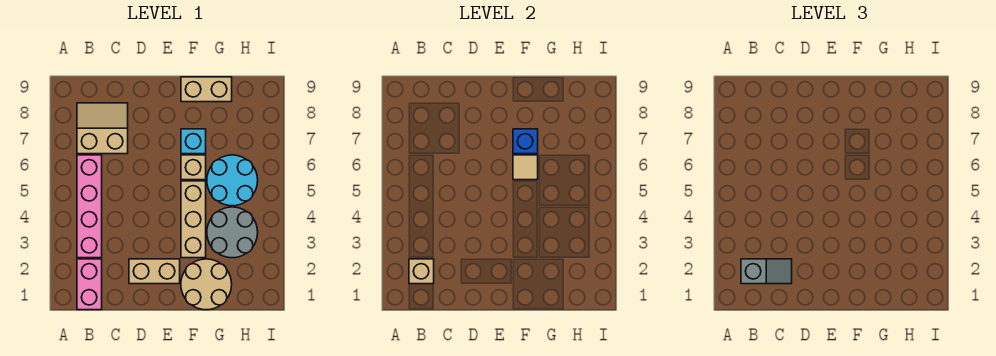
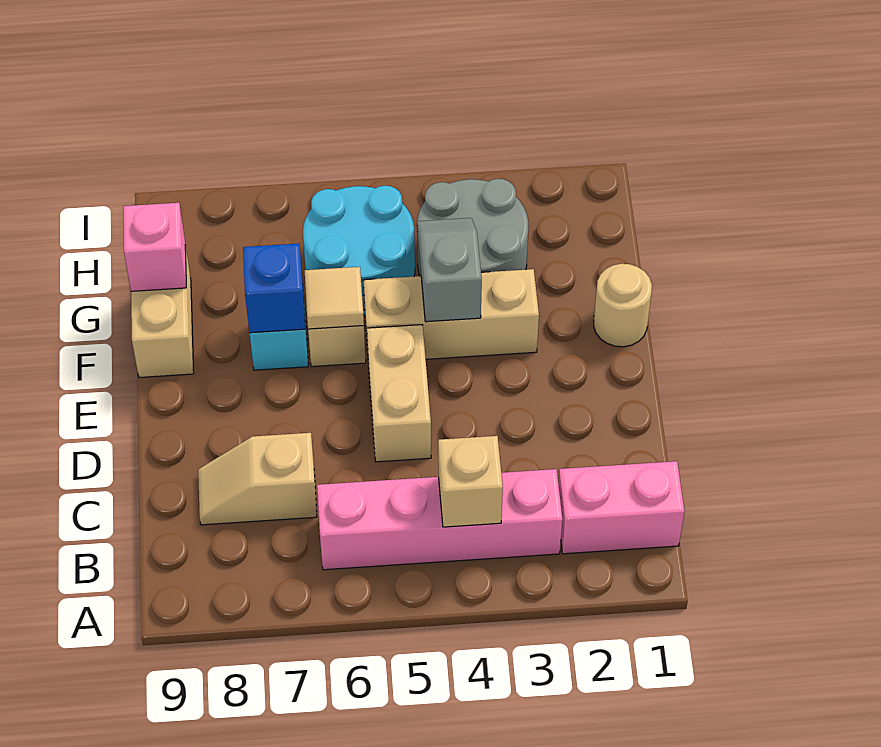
tan 1x1 brick [409,259,434,284] -> tan 1x1 brick moved to [438,436,503,527]
grey 1x2 slope [741,259,792,284] -> grey 1x2 slope moved to [417,218,482,322]
tan 2x2 slope [77,103,128,154] -> tan 1x2 slope [198,433,317,525]
tan 1x2 brick [129,259,180,284] -> tan 1x2 brick moved to [367,325,431,462]
tan 2x2 round brick [181,259,232,310] -> tan 1x1 round brick [594,264,652,347]
none -> pink 1x1 brick [123,203,186,291]

